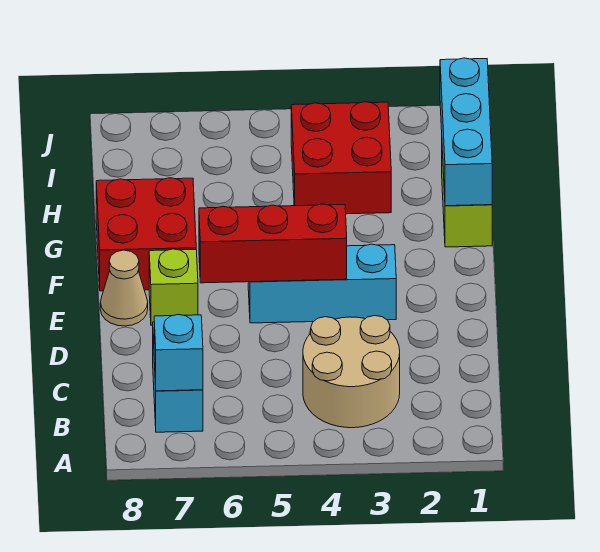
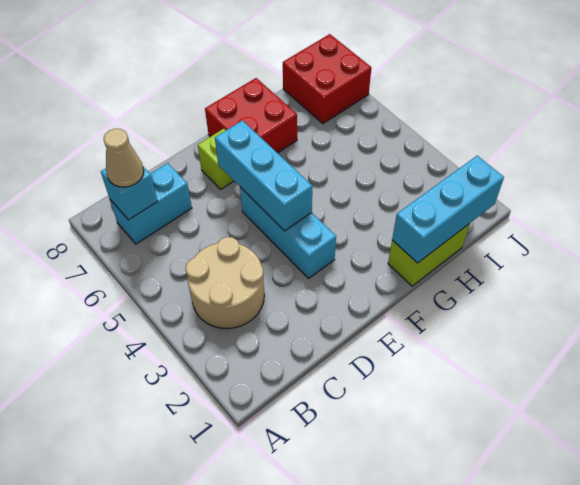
red 1x3 brick [199,204,347,283] -> cyan 1x3 brick [215,121,312,231]
tan 1x1 cone [100,250,148,326] -> tan 1x1 cone moved to [103,129,144,187]
red 2x2 brick [291,102,391,214] -> red 2x2 brick moved to [283,34,371,124]

